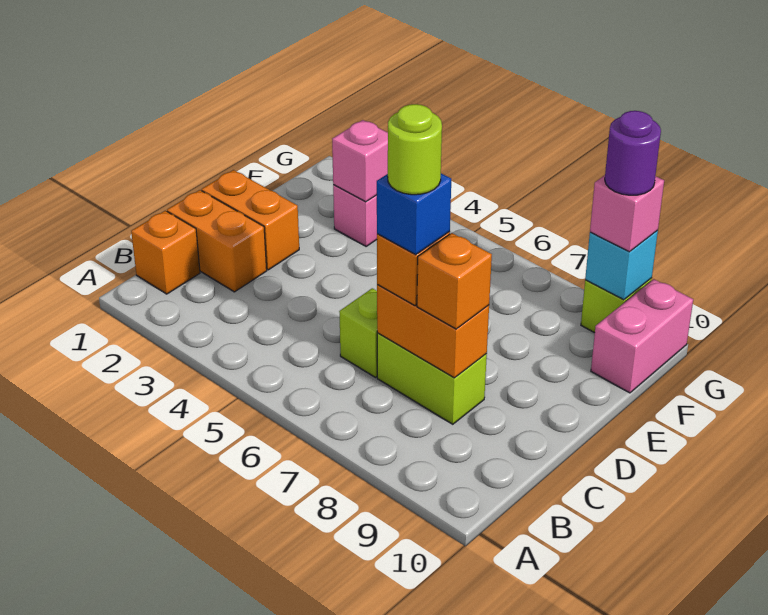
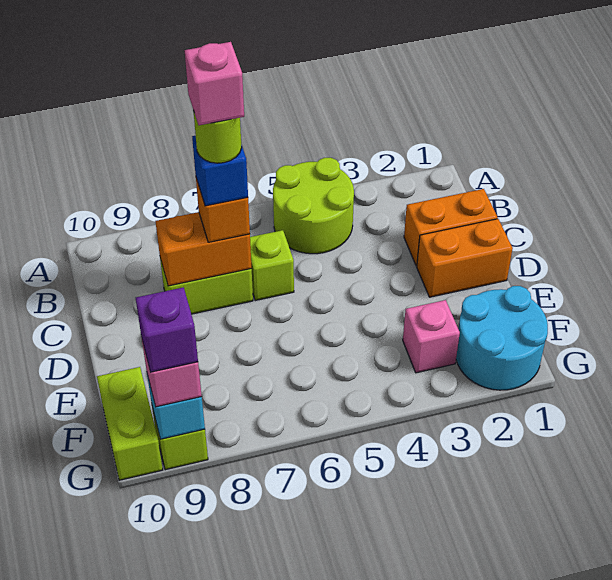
none -> lime 2x2 round brick [273,158,354,254]
orange 1x1 brick [131,211,200,294] -> none
orange 1x1 brick [417,233,492,329] -> none
none -> cyan 2x2 round brick [456,286,548,390]
pink 1x1 brick [332,120,388,202] -> pink 1x1 brick moved to [185,42,244,125]
pink 1x2 brick [591,279,693,393] -> lime 1x2 brick [97,367,163,480]
purple 1x1 round brick [605,111,661,195] -> purple 1x1 brick [135,287,198,372]

